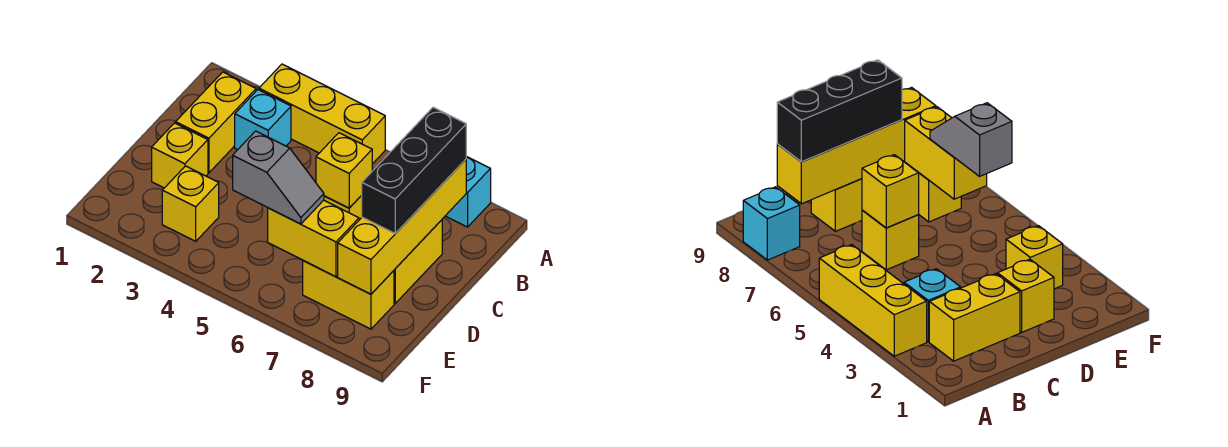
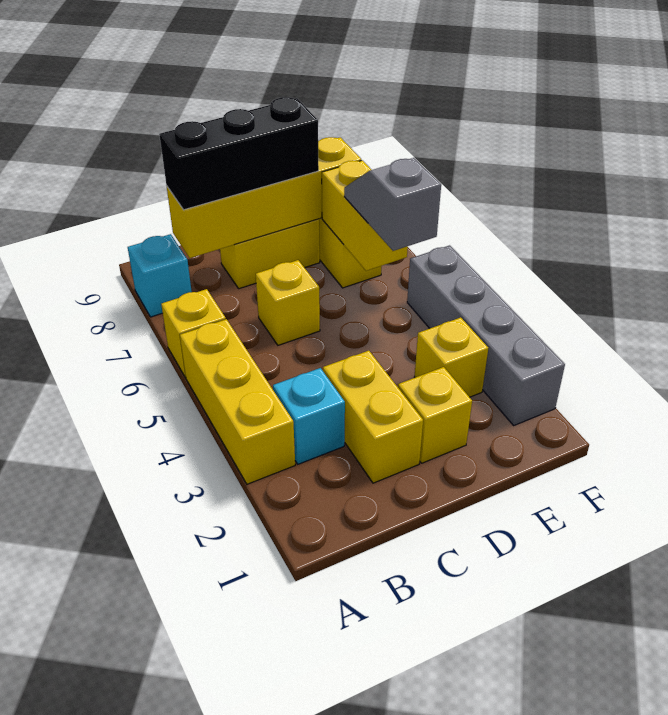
yellow 1x2 brick [176,72,256,173] -> yellow 1x2 brick turned to [323,351,423,483]
yellow 1x1 brick [316,133,372,208] -> yellow 1x1 brick moved to [161,289,226,377]
none -> grey 1x4 brick [407,245,565,425]

